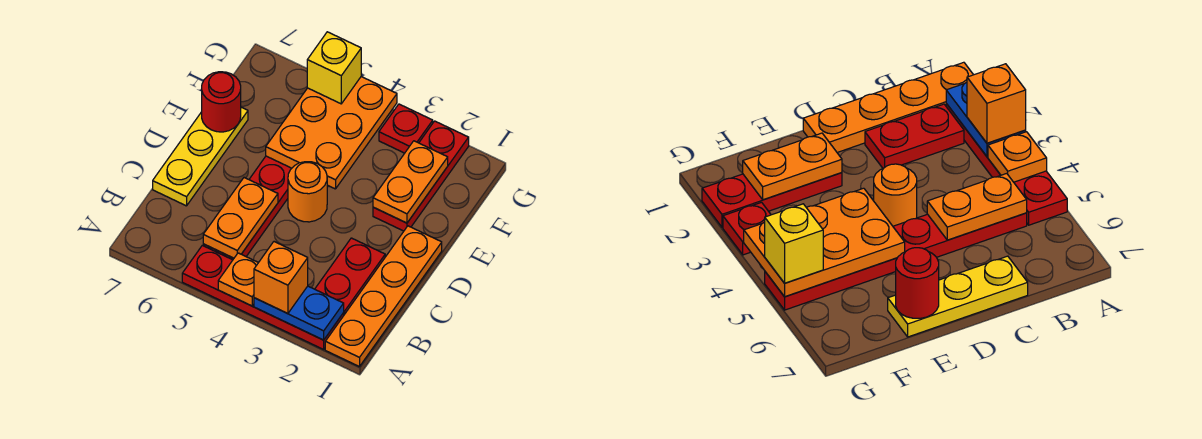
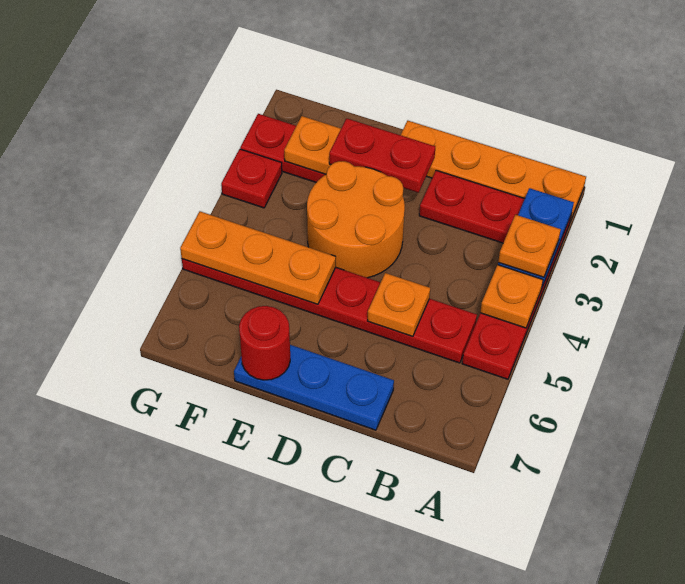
orange 1x1 brick [254,242,308,314] -> orange 1x1 plate [498,215,561,277]
orange 1x2 plate [203,178,278,258] -> orange 1x1 plate [368,273,430,337]
yellow 1x3 plate [153,107,248,206] -> blue 1x3 plate [234,345,394,430]
none -> red 1x2 plate [329,118,435,193]
orange 1x1 round brick [288,162,327,222] -> orange 2x2 round brick [307,161,405,278]
orange 2x3 plate [266,77,397,189] -> orange 1x3 plate [180,211,336,304]
yellow 1x1 brick [307,32,361,104] -> none

